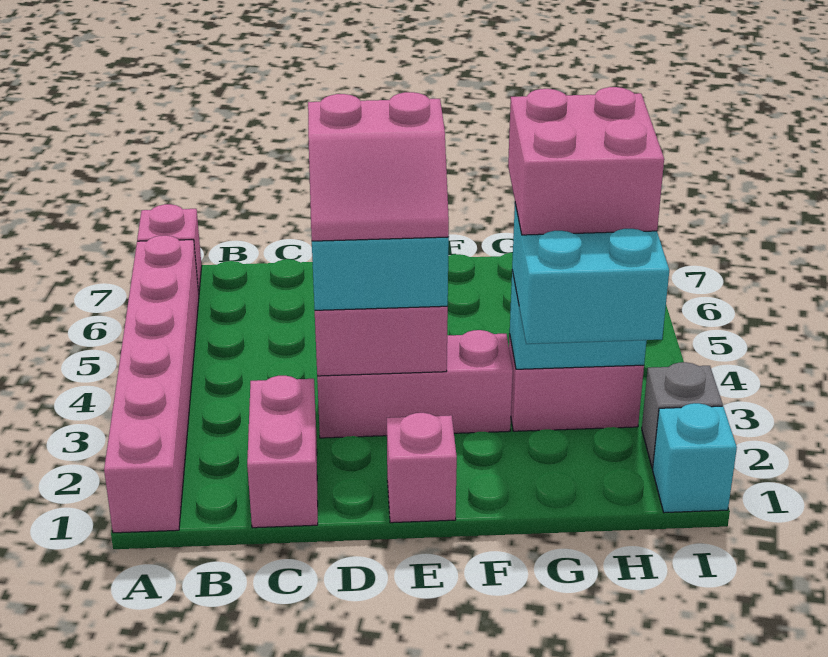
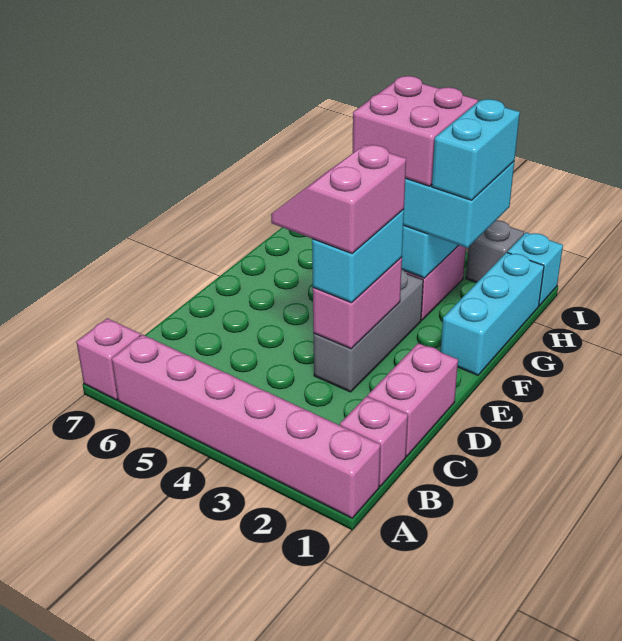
pink 1x2 brick [247,376,318,528] -> pink 1x2 brick turned to [368,343,458,456]
pink 1x3 brick [317,330,513,438] -> grey 1x3 brick [314,269,423,392]
pink 2x2 slope [308,92,449,241] -> pink 2x2 slope turned to [271,145,406,254]
pink 1x1 brick [387,413,457,523] -> pink 1x1 brick moved to [340,396,408,486]
none -> cyan 1x3 brick [441,252,544,375]
none -> cyan 1x2 brick [432,99,520,200]

